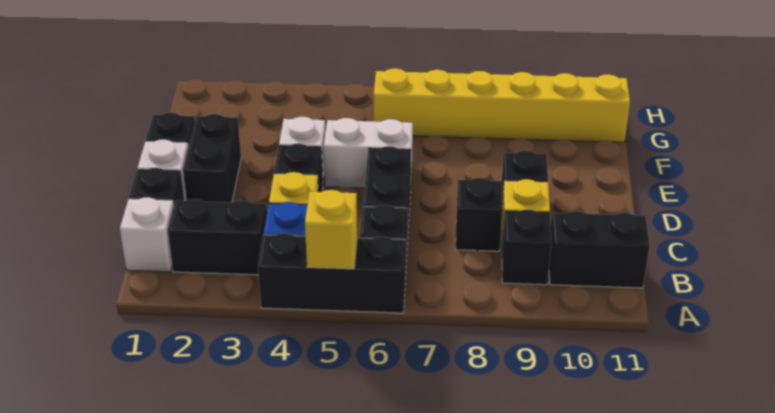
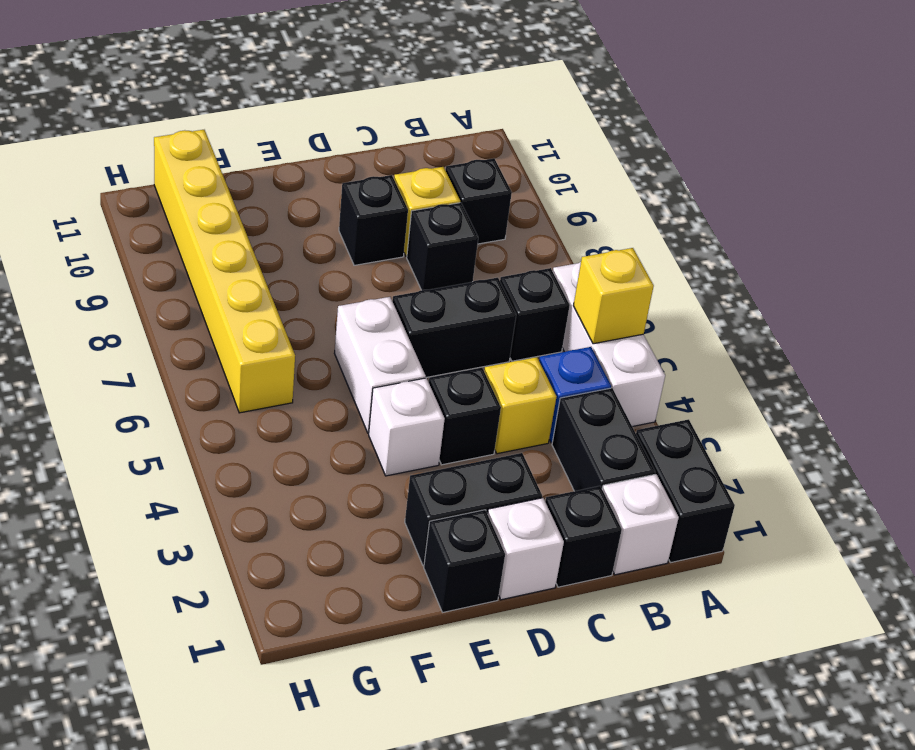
black 1x3 brick [258,233,406,313] -> white 1x3 brick [553,262,665,427]
black 1x2 brick [549,211,650,288] -> black 1x2 brick moved to [636,419,735,563]

